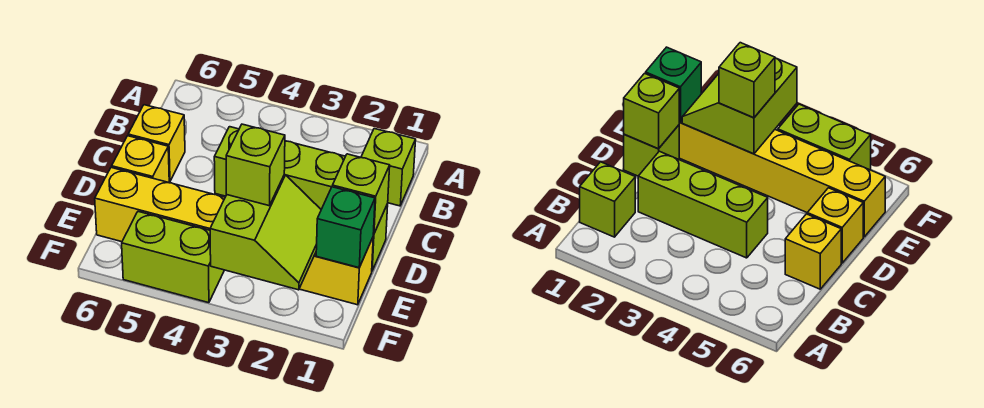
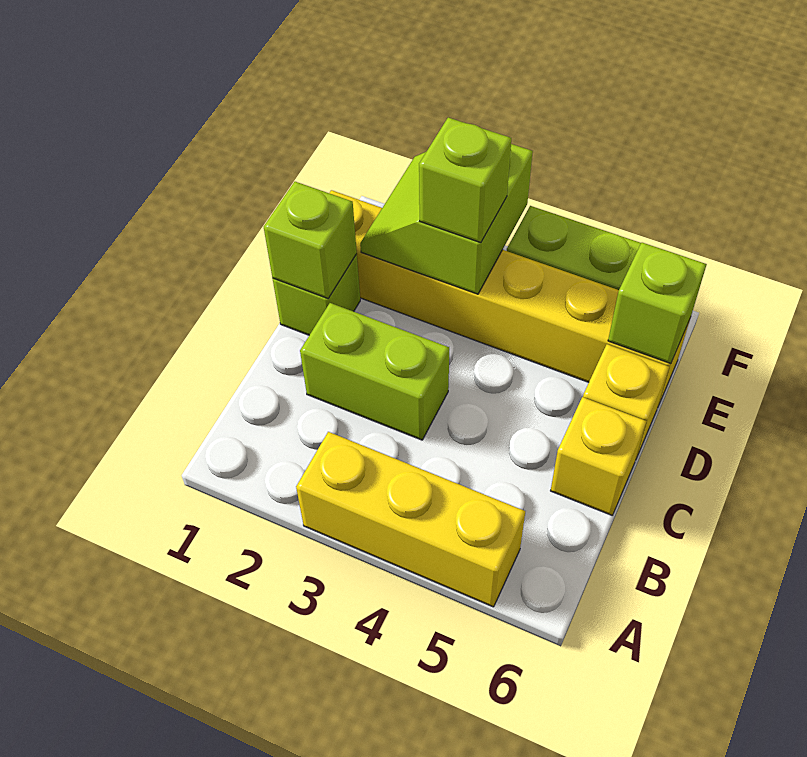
none -> yellow 1x3 brick [296,432,525,607]
lime 1x1 brick [361,129,416,206] -> lime 1x1 brick moved to [608,243,707,364]
lime 1x3 brick [214,127,345,209] -> lime 1x2 brick [300,303,449,440]
green 1x1 brick [316,187,375,268] -> none

